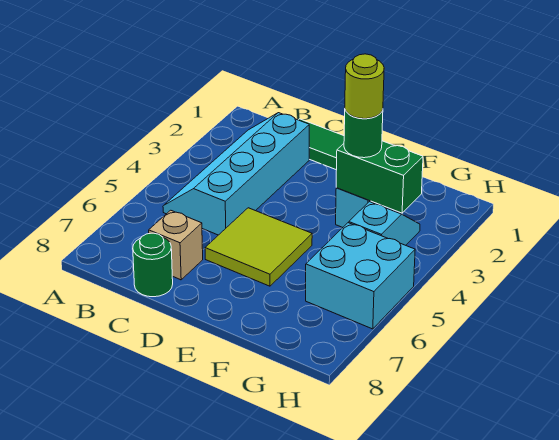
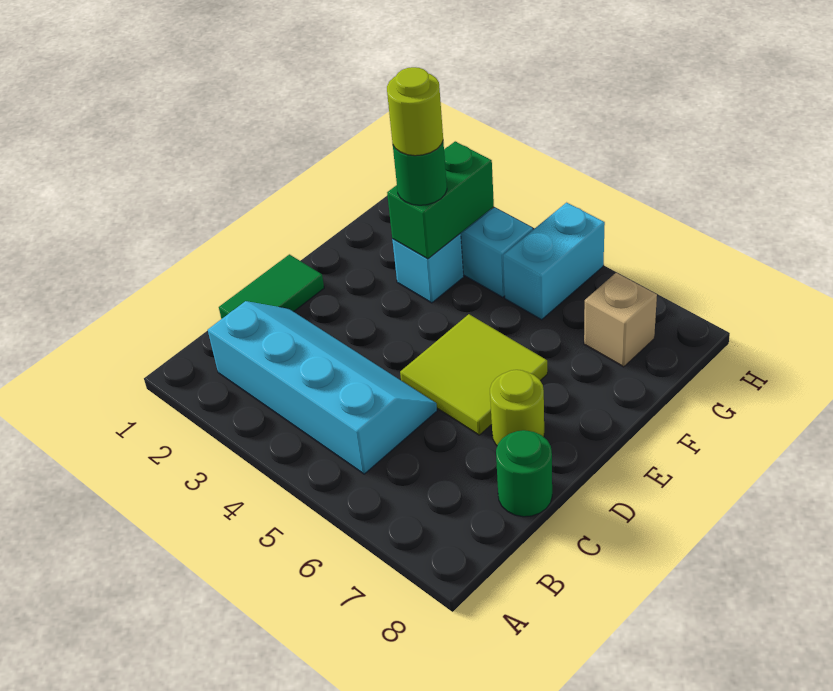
cyan 2x4 slope [163,113,309,235] -> cyan 2x4 slope turned to [208,301,437,474]
tan 1x1 brick [149,210,203,280] -> tan 1x1 brick moved to [584,273,657,367]
none -> lime 1x1 round brick [490,370,544,445]
cyan 2x2 brick [306,223,415,329] -> cyan 1x2 brick [503,203,605,320]

